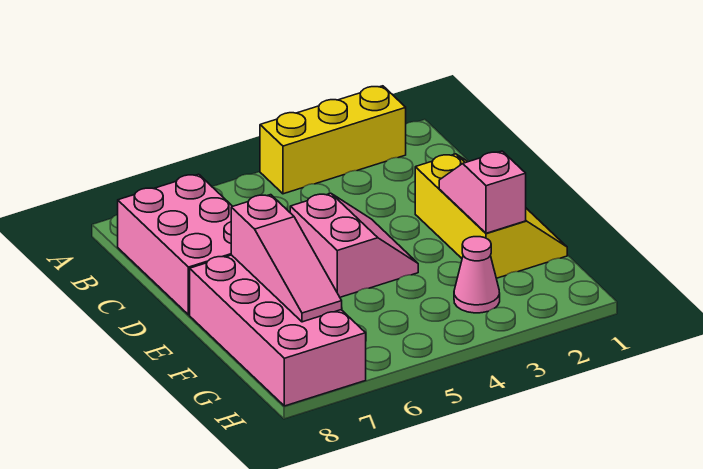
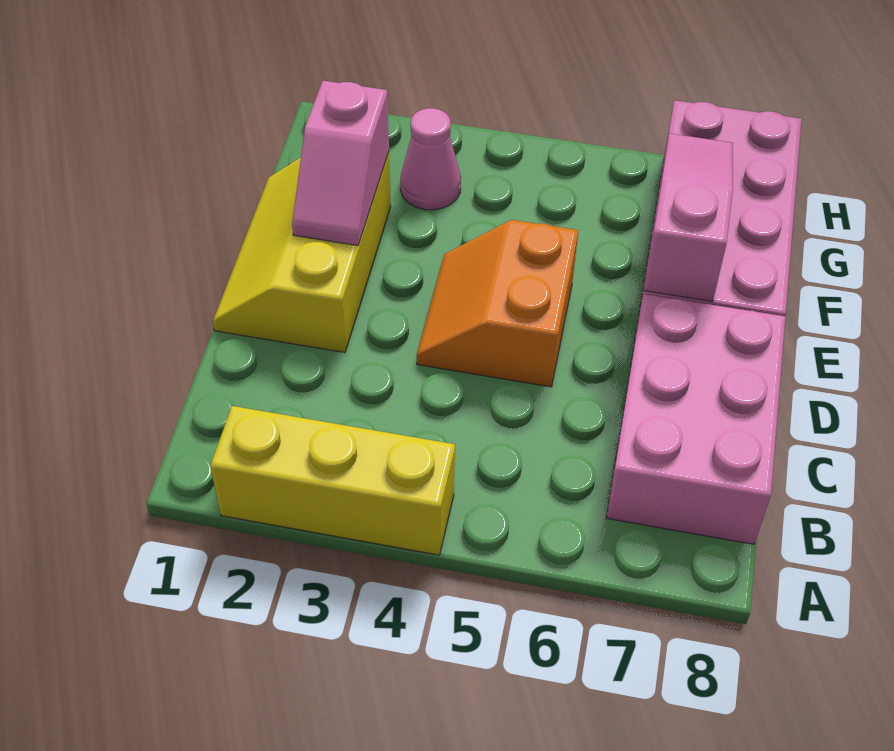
pink 2x2 slope [290,193,418,297] -> orange 2x2 slope [417,220,578,387]

